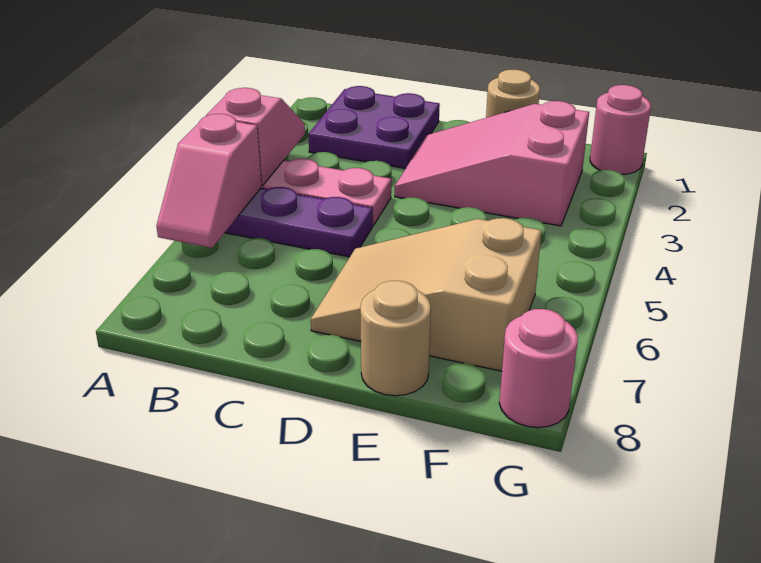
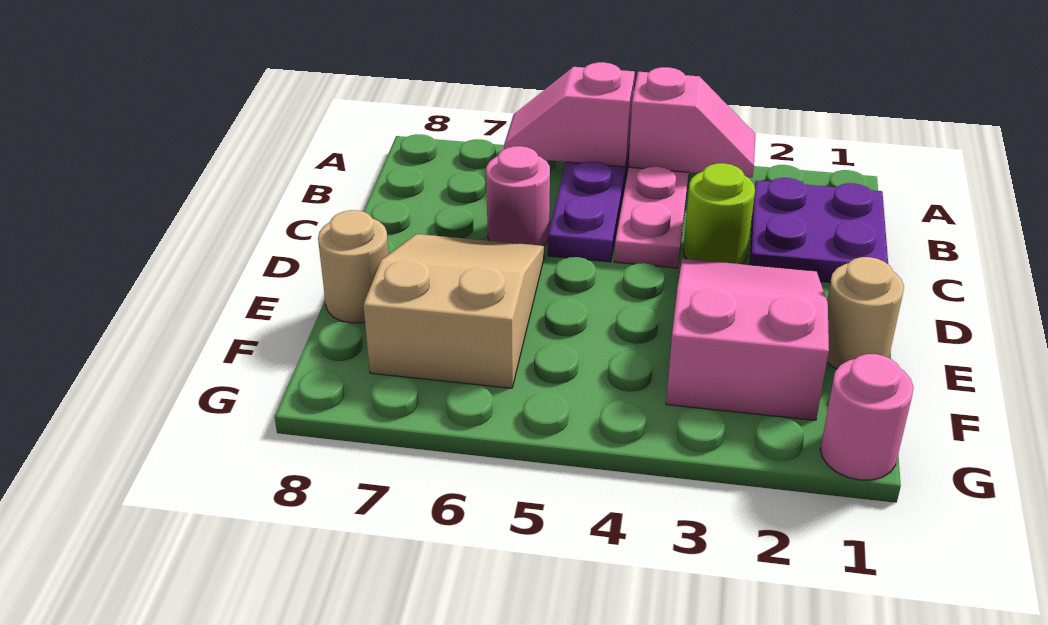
none -> lime 1x1 round brick [683,163,755,264]
pink 1x1 round brick [499,309,578,428] -> pink 1x1 round brick moved to [486,146,550,246]

